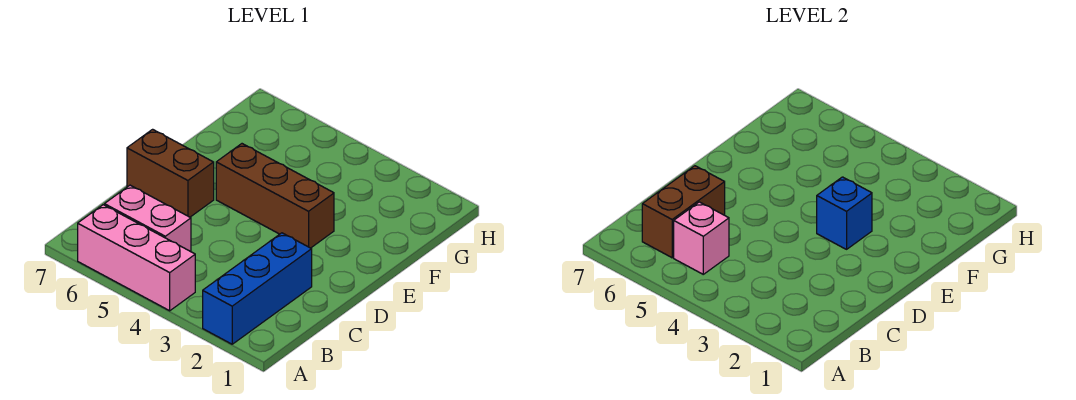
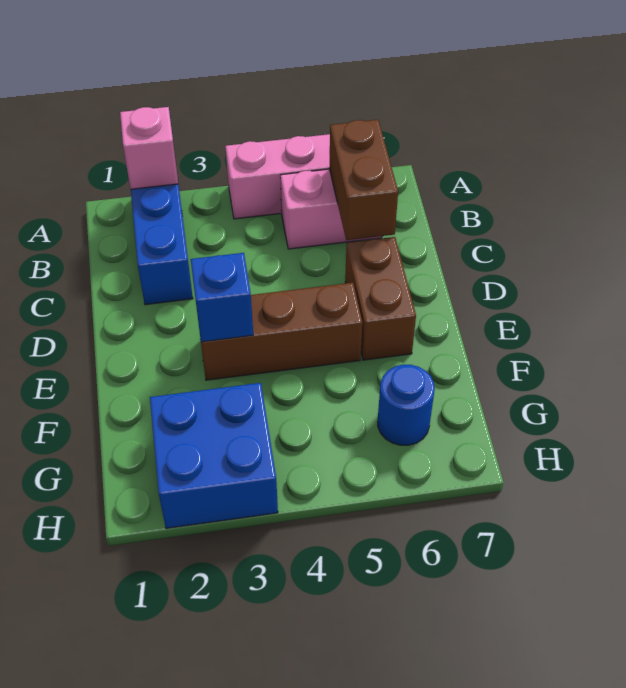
pink 1x1 brick [674,202,729,274] -> pink 1x1 brick moved to [120,107,178,189]
brown 1x2 brick [127,129,214,217] -> brown 1x2 brick turned to [345,237,416,360]
none -> blue 2x2 brick [150,383,278,528]
none -> blue 1x1 round brick [378,365,435,445]

